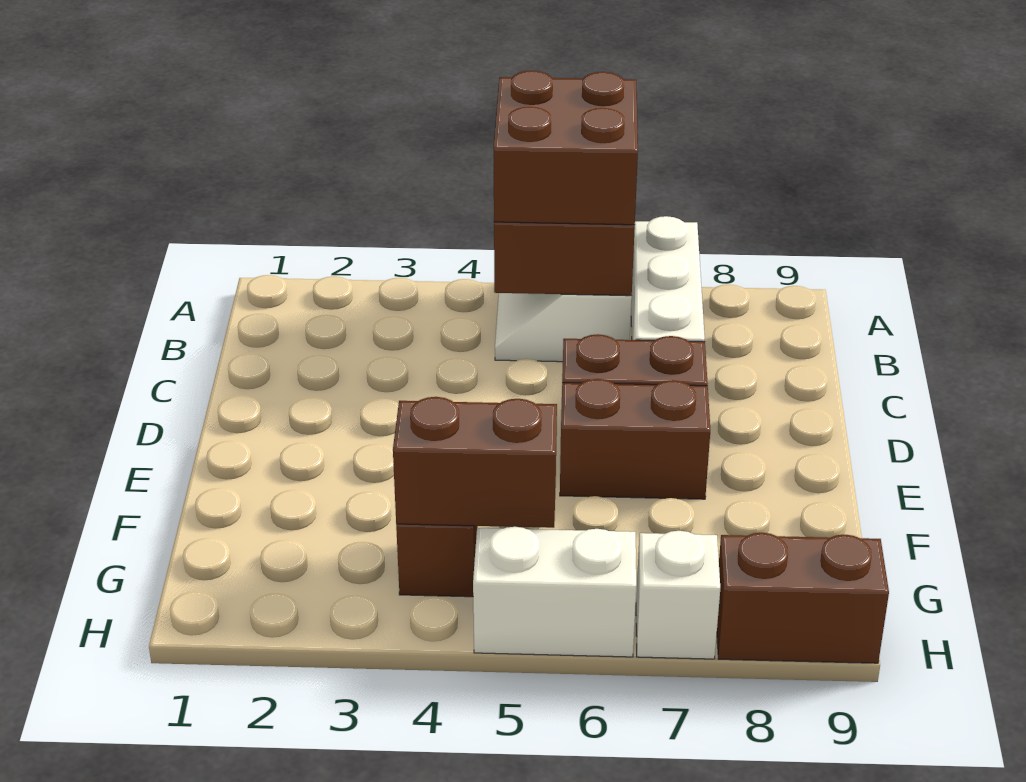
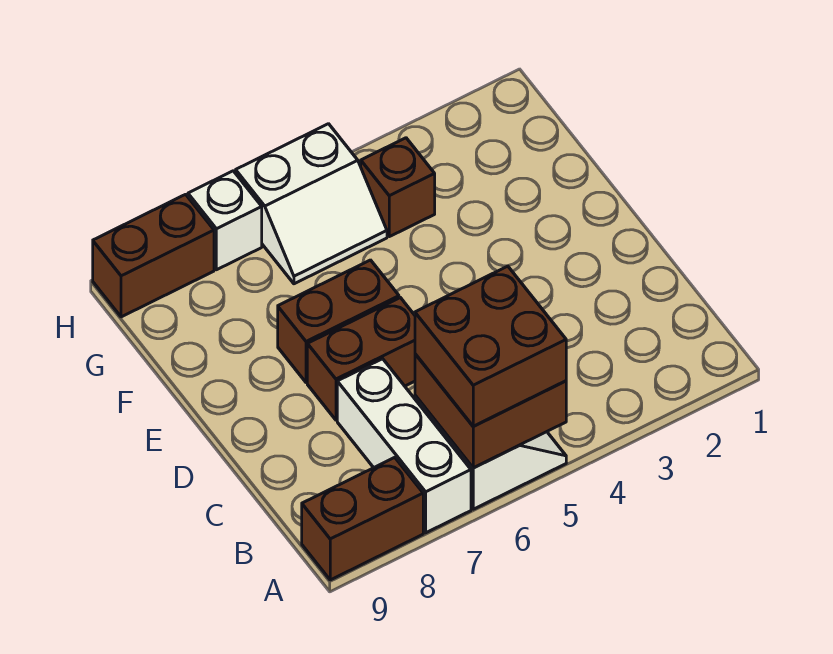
brown 1x2 brick [393,397,557,528] -> brown 1x2 brick moved to [302,457,423,580]

